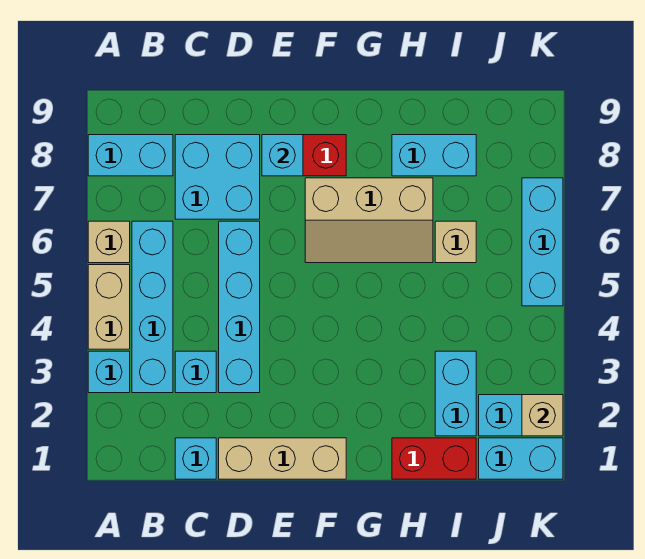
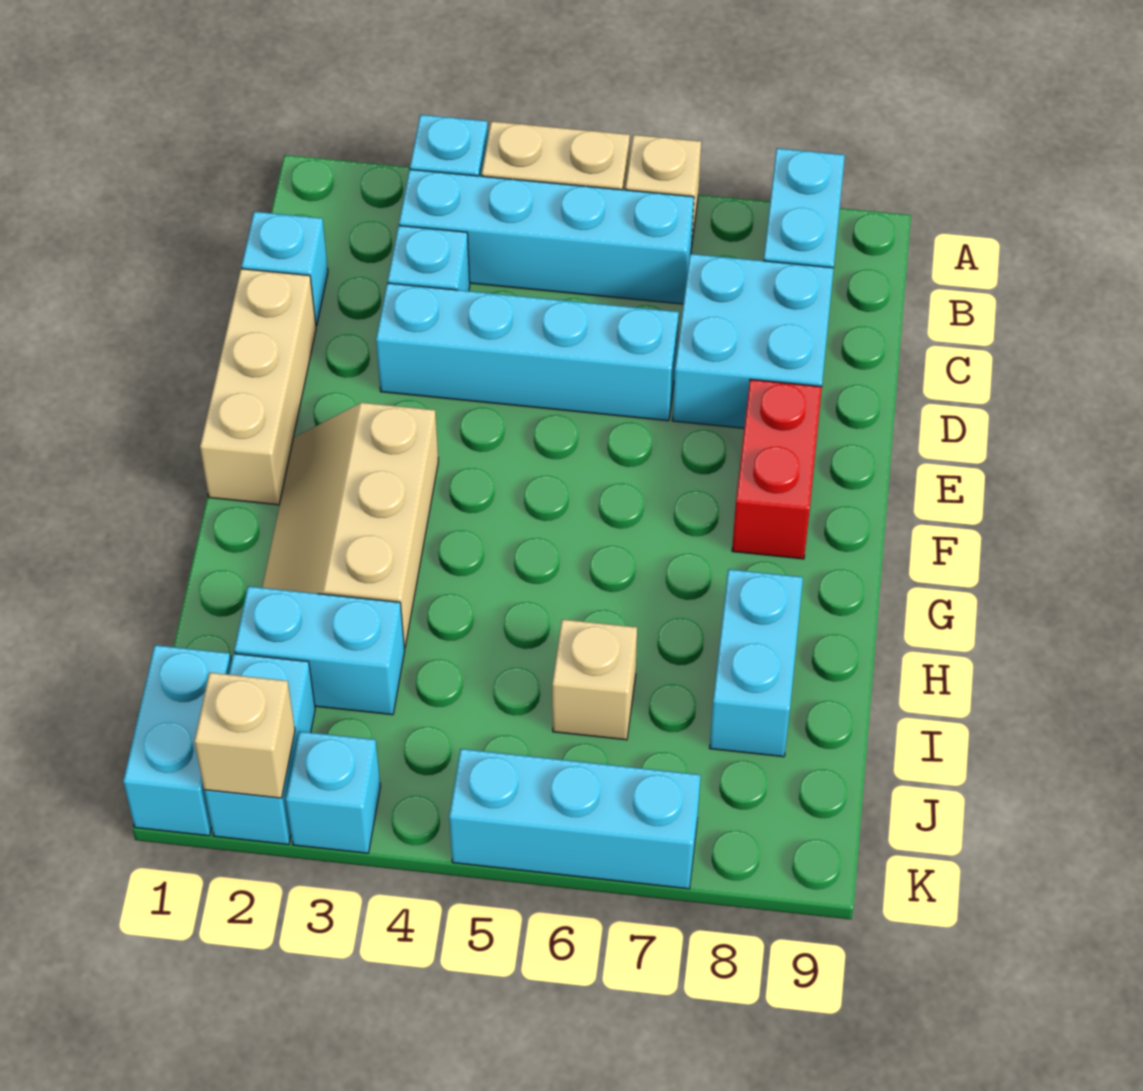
cyan 1x1 brick [262,135,303,176] -> cyan 1x1 brick moved to [286,731,380,853]
tan 2x3 slope [305,178,433,263] -> tan 2x3 slope moved to [262,403,438,648]
red 1x2 brick [392,438,476,479] -> none

